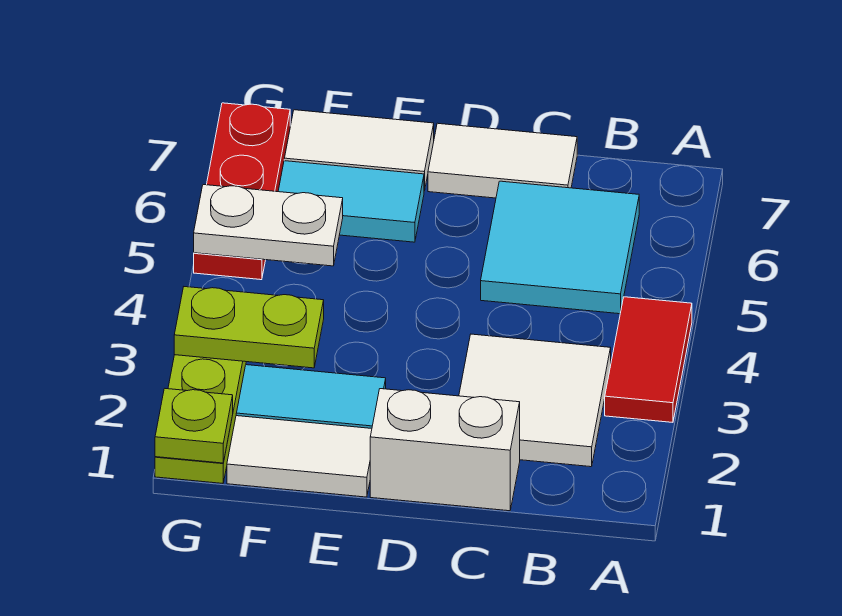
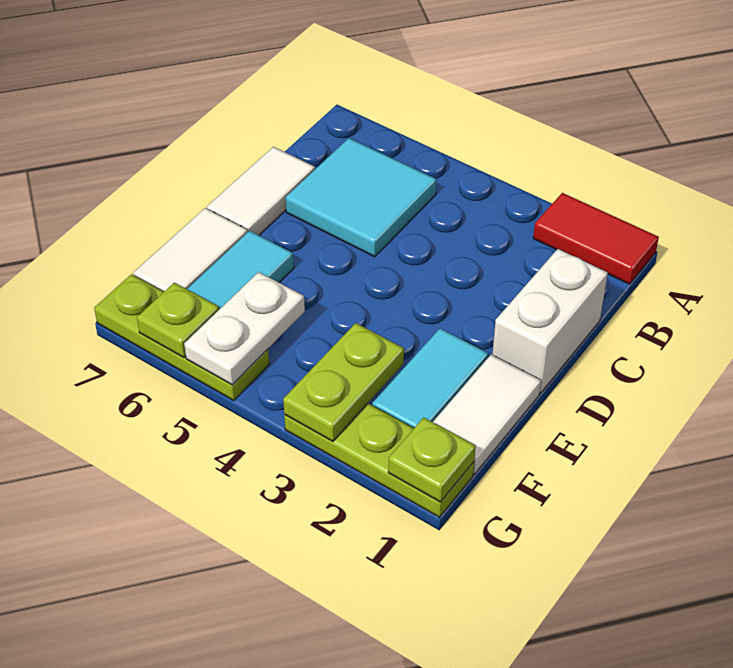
red 1x2 tile [605,297,692,422] -> red 1x2 tile moved to [533,193,659,284]
white 2x2 tile [459,334,611,467] -> none
red 1x3 plate [194,103,290,280] -> lime 1x3 plate [94,274,269,400]
none -> lime 1x1 plate [137,283,219,358]

